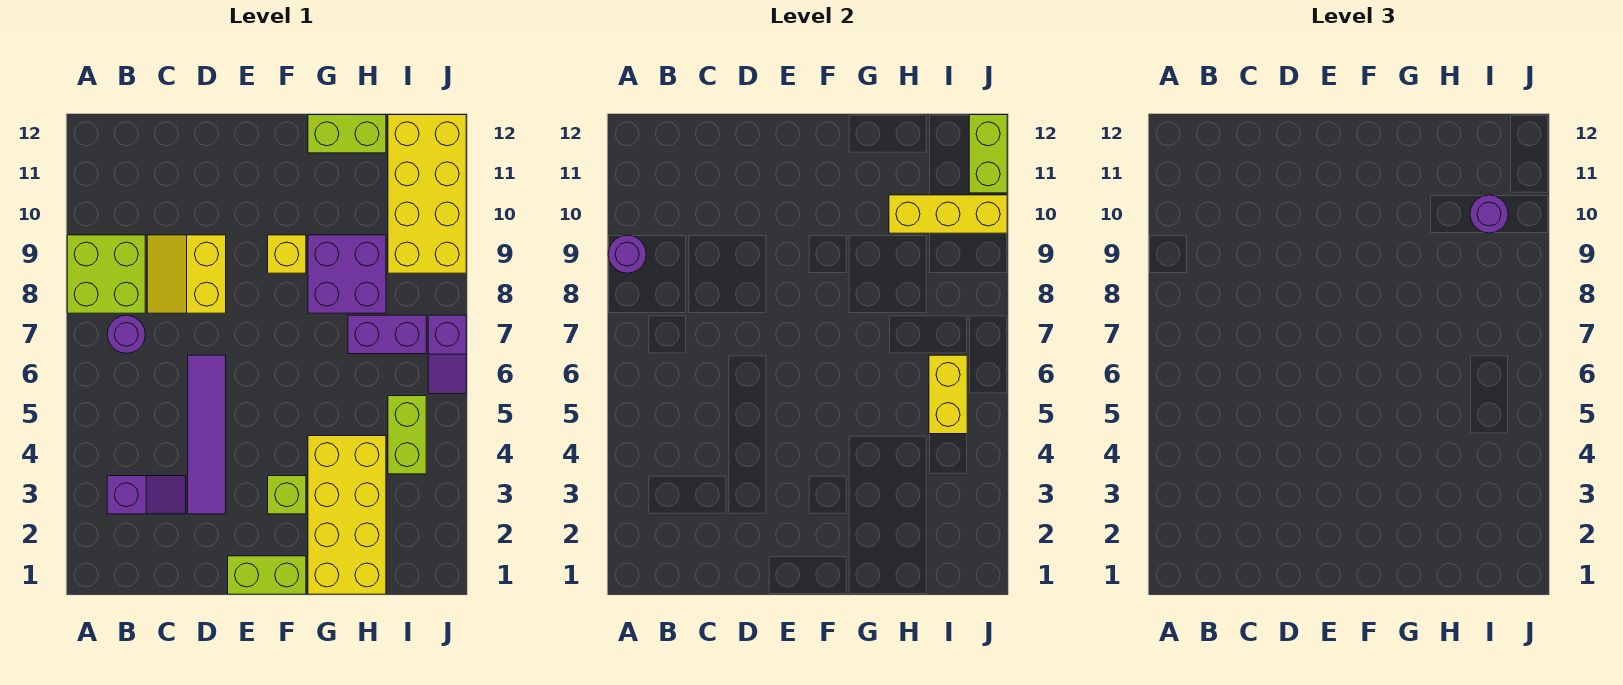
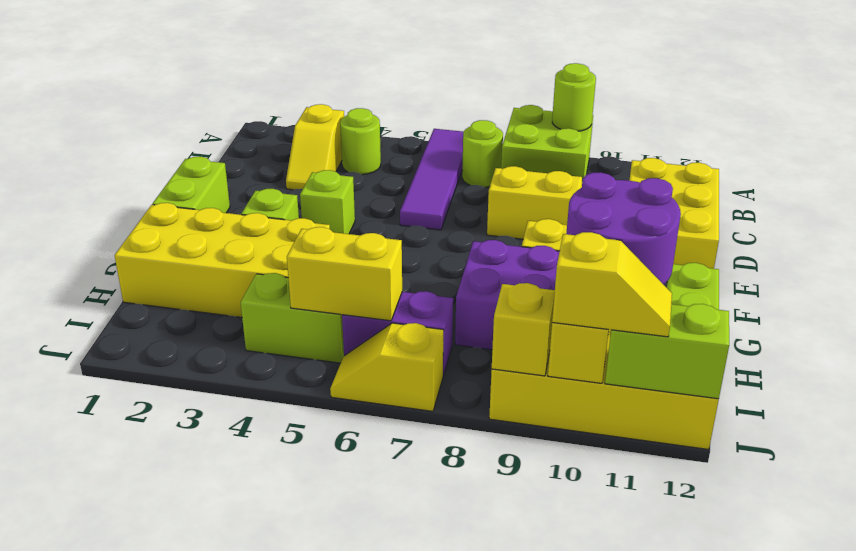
purple 1x1 round brick [608,235,646,273] -> lime 1x1 round brick [552,63,596,131]
purple 1x2 slope [107,476,186,514] -> yellow 1x2 slope [286,104,344,190]
none -> lime 1x1 round brick [340,108,381,175]
purple 1x1 round brick [107,315,145,353] -> lime 1x1 round brick [462,120,503,188]
none -> yellow 2x3 brick [629,158,719,282]
purple 1x4 tile [188,355,226,514] -> purple 1x4 tile turned to [400,129,463,230]
none -> lime 1x1 brick [300,170,355,234]
purple 1x2 brick [348,315,426,354] -> purple 1x2 brick turned to [342,291,453,376]
purple 1x1 round brick [1470,195,1508,233] -> purple 2x2 round brick [566,172,681,285]
purple 1x2 slope [428,315,466,394] -> yellow 1x2 slope [330,323,443,411]
none -> yellow 1x1 brick [492,283,555,376]
none -> yellow 1x2 slope [552,232,672,337]

